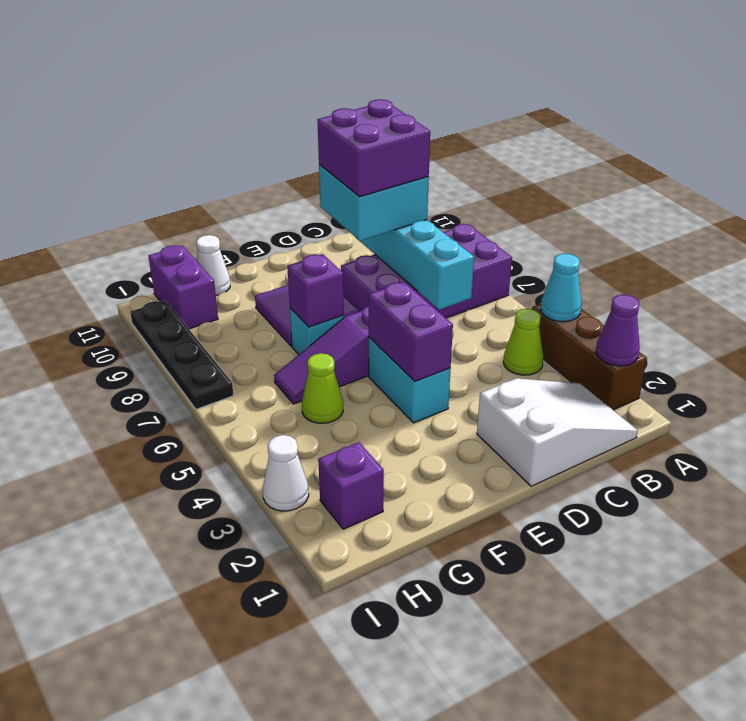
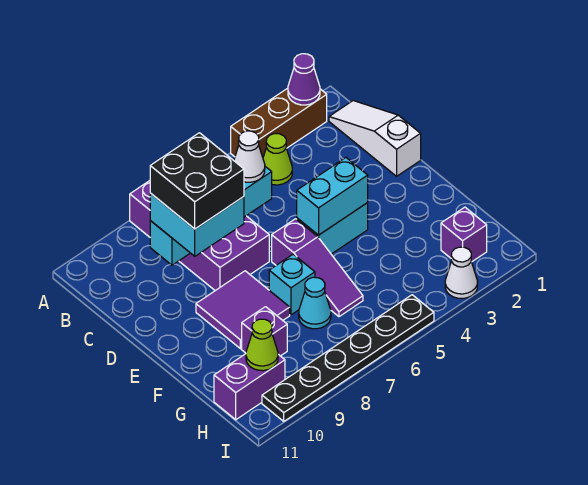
cyan 1x1 cone [541,254,582,322] -> cyan 1x1 cone moved to [299,277,331,329]
white 2x3 slope [477,378,638,486] -> white 1x3 slope [329,101,421,176]
purple 2x2 brick [317,99,430,197] -> black 2x2 brick [150,133,244,229]
purple 1x2 brick [368,282,453,381] -> cyan 1x2 brick [297,158,368,235]
purple 1x1 brick [287,254,344,327] -> purple 1x1 brick moved to [242,307,287,356]
lime 1x1 cone [302,353,343,423] -> lime 1x1 cone moved to [246,319,278,371]
white 1x1 cone [196,235,230,295] -> white 1x1 cone moved to [234,131,265,182]
black 1x4 plate [130,300,234,409] -> black 1x6 plate [262,295,434,421]

